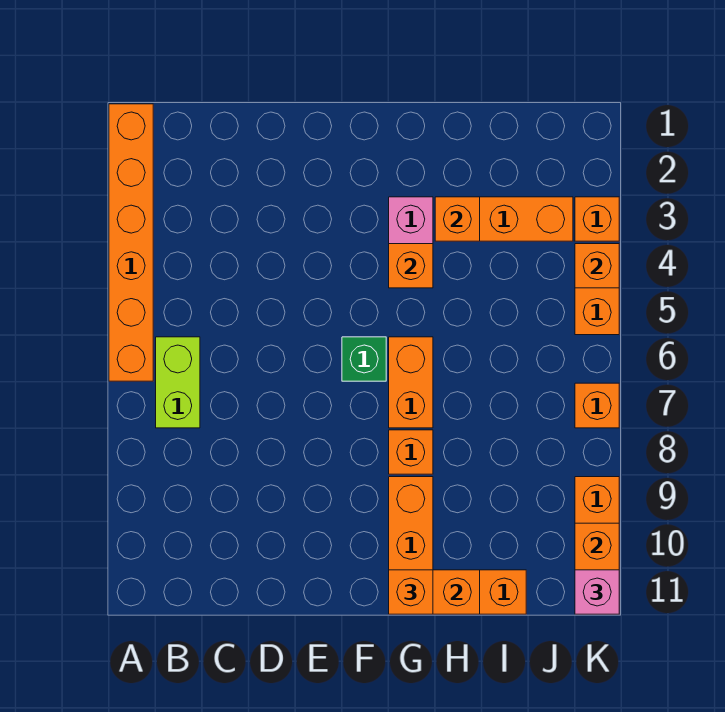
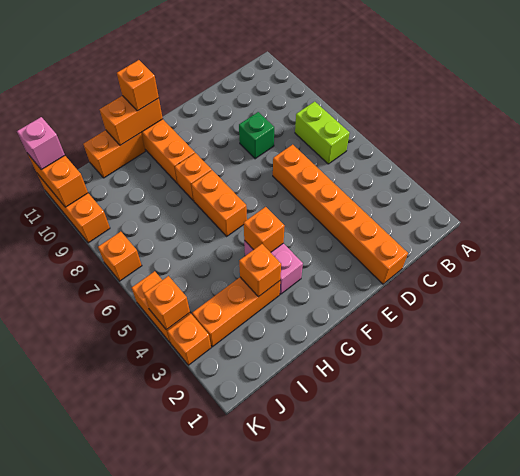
orange 1x6 brick [109,104,153,381] -> orange 1x6 brick moved to [273,145,408,284]
green 1x1 brick [342,337,386,381] -> green 1x1 brick moved to [239,112,274,159]

